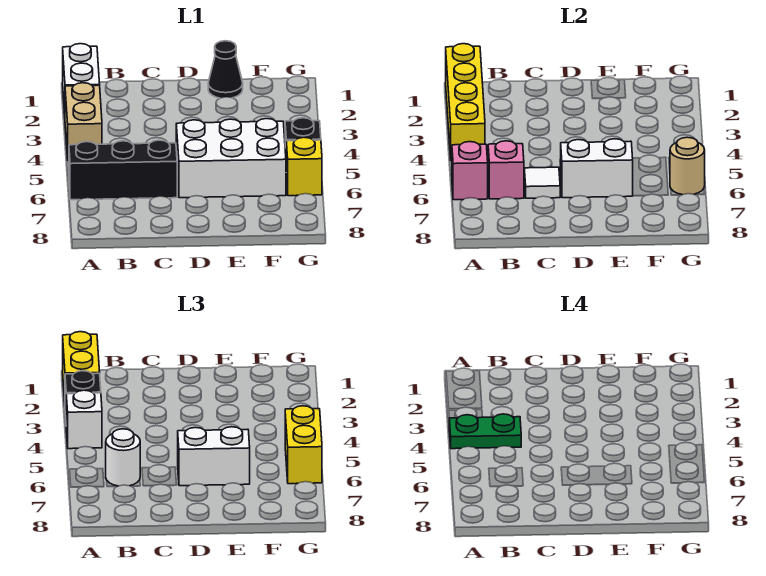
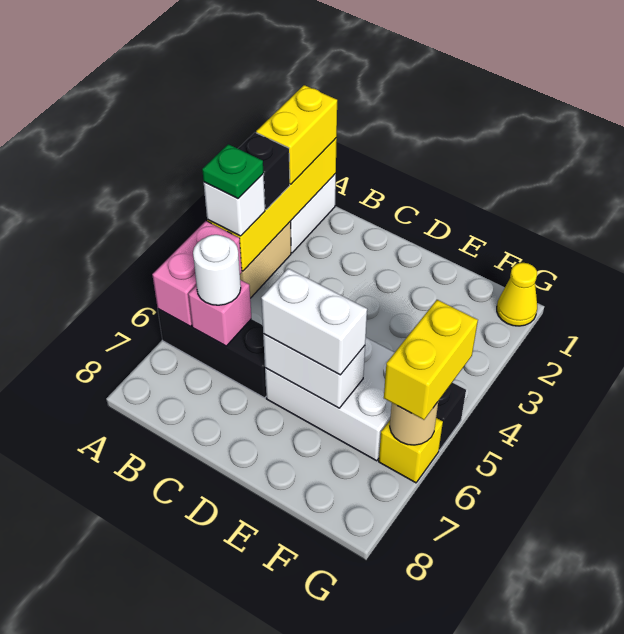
green 1x2 plate [449,414,521,449] -> green 1x1 plate [202,144,263,199]
pink 1x1 brick [452,142,488,200] -> pink 1x2 brick [152,221,242,327]
white 1x1 tile [524,167,560,198] -> none
black 1x1 cone [208,41,243,98] -> none
none -> yellow 1x1 cone [497,263,537,326]

